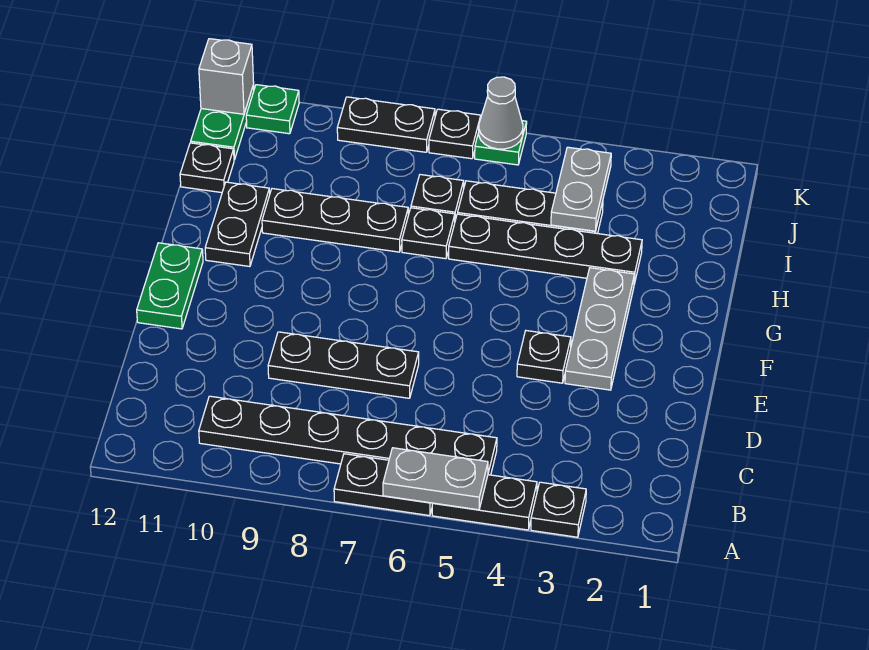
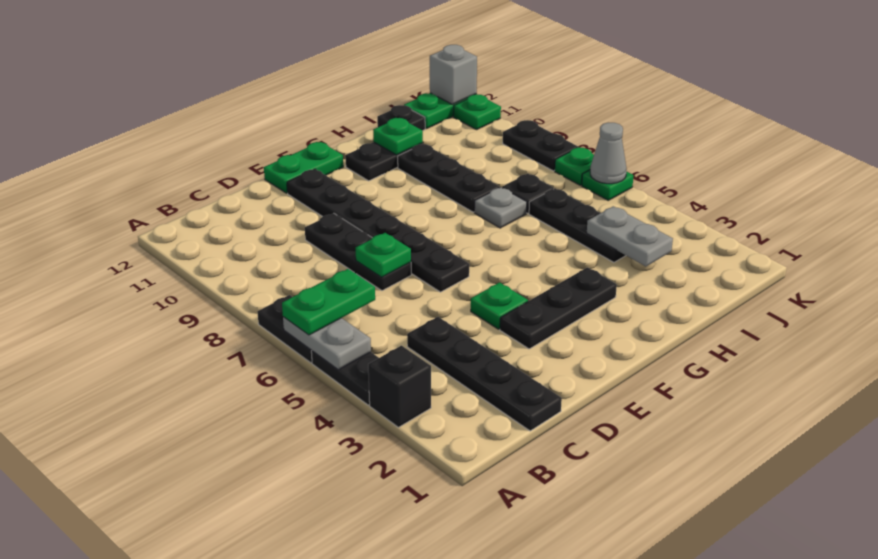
black 1x1 plate [531,482,586,537] -> black 1x1 brick [368,346,431,427]
none -> green 1x2 plate [282,269,375,335]
black 1x6 plate [199,396,497,475] -> black 1x6 plate moved to [287,169,469,292]
none -> green 1x1 plate [356,233,411,277]
grey 1x3 plate [565,268,635,390] -> black 1x3 plate [500,267,617,349]
black 1x1 plate [517,331,571,383] -> green 1x1 plate [471,282,528,329]
black 1x4 plate [449,214,642,284] -> black 1x4 plate moved to [407,317,562,431]
black 1x1 plate [402,208,455,259] -> grey 1x1 plate [474,187,527,228]
none -> green 1x1 plate [373,118,423,155]
grey 1x2 plate [551,147,611,231] -> grey 1x2 plate turned to [587,206,673,266]
black 1x1 plate [429,109,481,159] -> green 1x1 plate [555,147,594,185]

